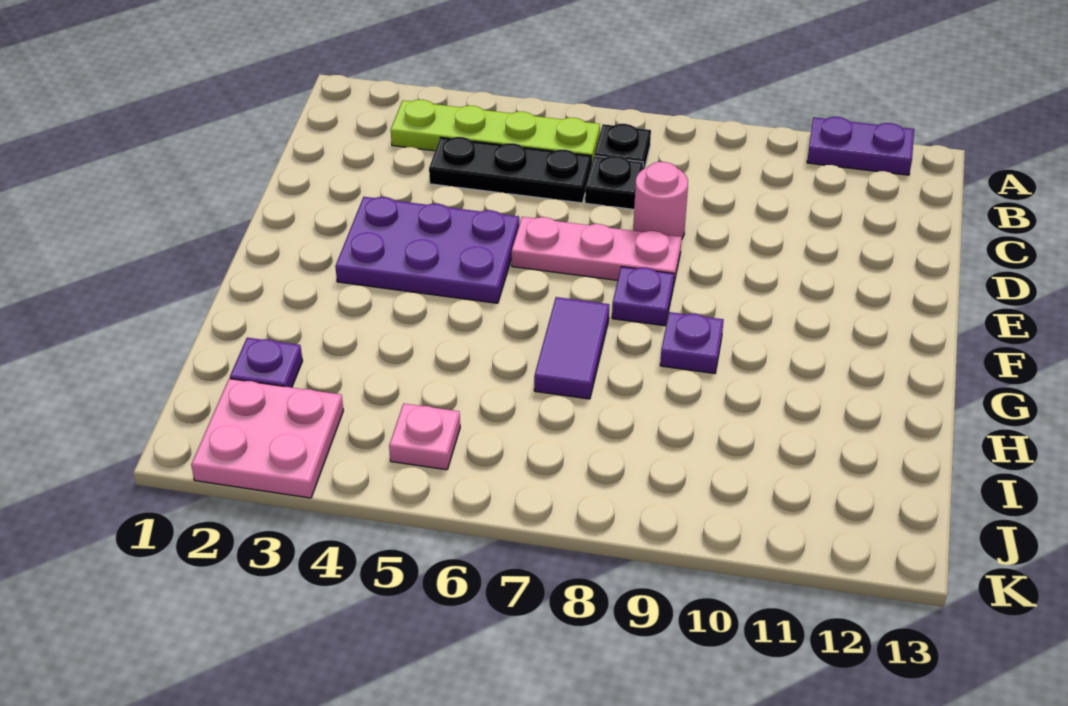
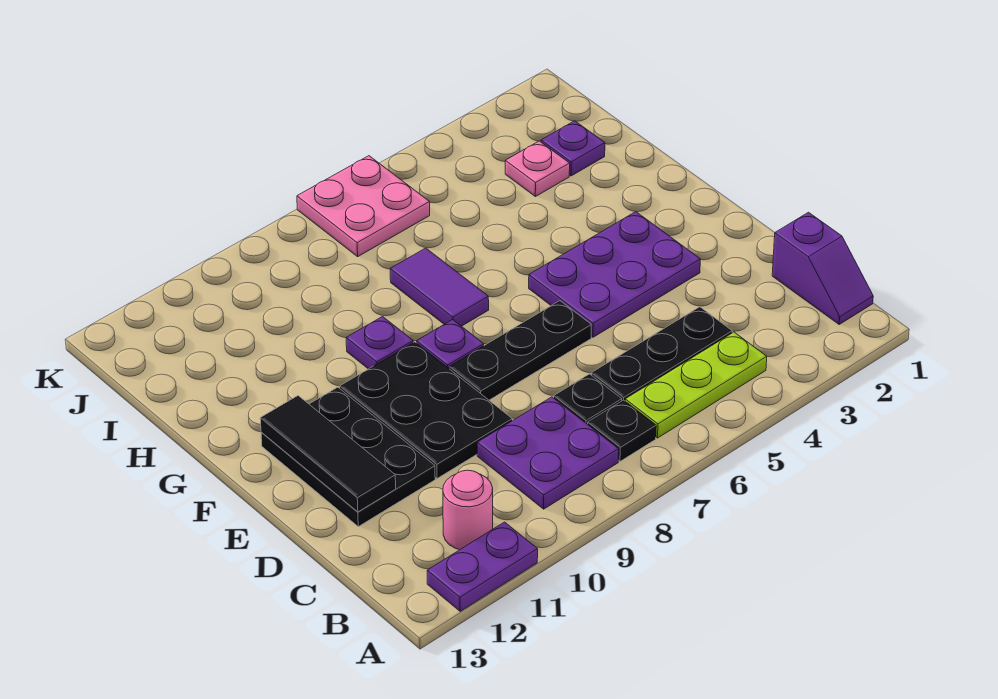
none -> purple 1x2 slope [772,212,873,324]
lime 1x4 plate [391,100,600,165] -> lime 1x3 plate [625,332,767,438]
none -> purple 2x2 plate [477,397,619,509]
pink 1x1 round brick [633,162,688,238] -> pink 1x1 round brick moved to [443,470,493,550]
none -> black 2x3 plate [340,342,512,478]
none -> black 2x3 plate [261,387,435,526]
none -> black 1x3 tile [260,396,396,512]
pink 1x3 plate [512,217,682,287] -> black 1x3 plate [449,301,591,400]
pink 2x2 plate [191,379,343,498] -> pink 2x2 plate moved to [297,156,430,257]
pink 1x1 plate [389,403,460,470] -> pink 1x1 plate moved to [505,141,570,197]

